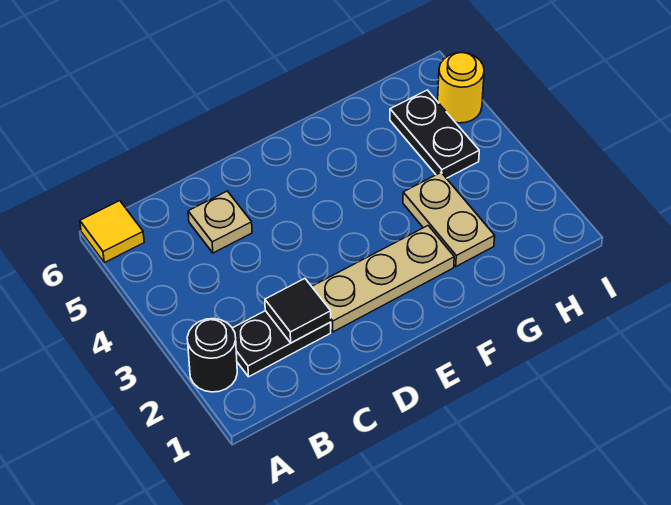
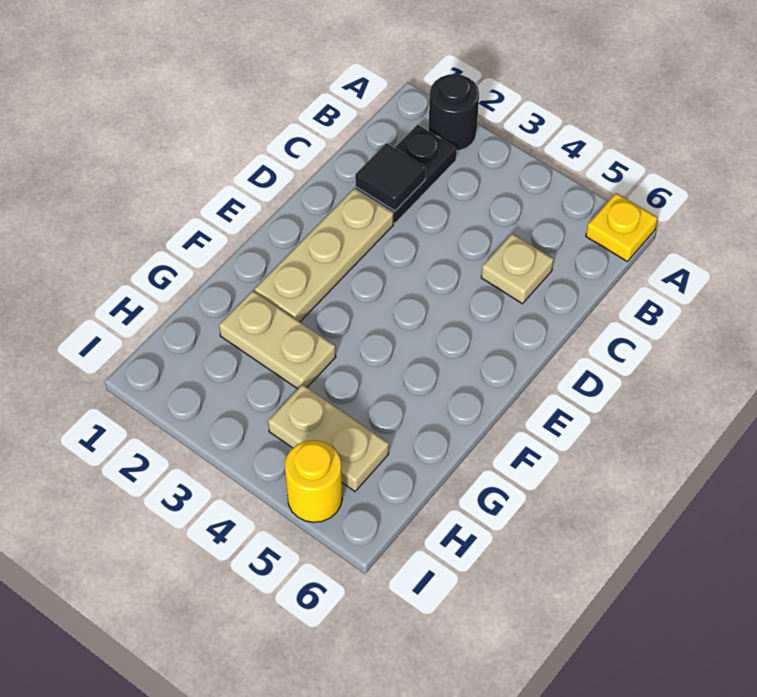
yellow 1x1 tile [80,201,144,263] -> yellow 1x1 plate [586,193,658,261]
black 1x2 plate [390,90,479,178] -> tan 1x2 plate [268,384,389,491]

